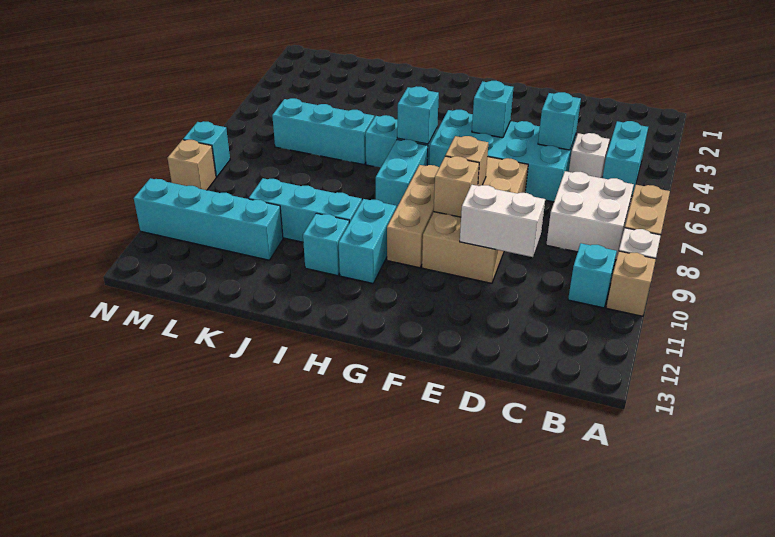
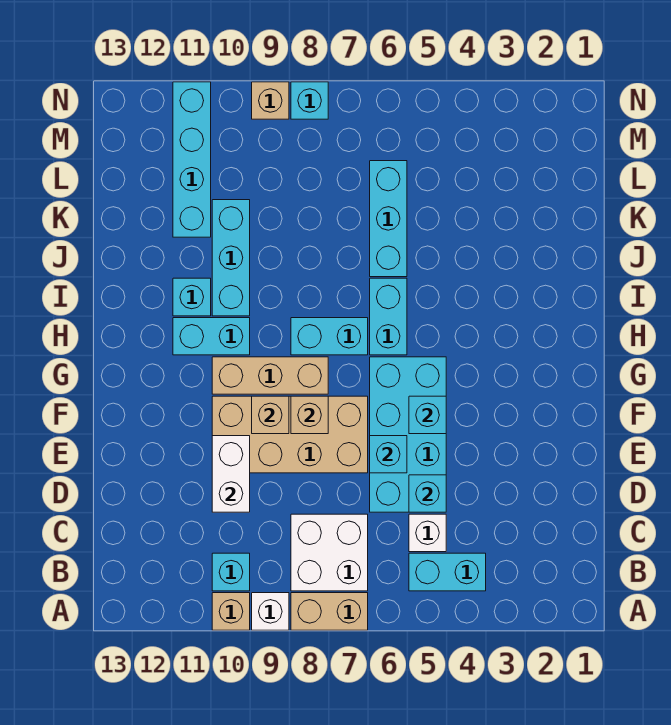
cyan 1x1 brick [397,86,439,144] -> cyan 1x1 brick moved to [370,436,407,473]

